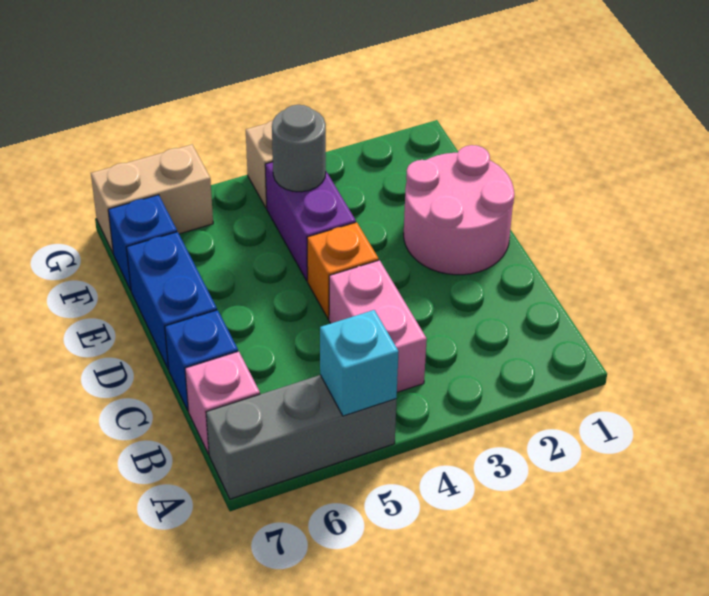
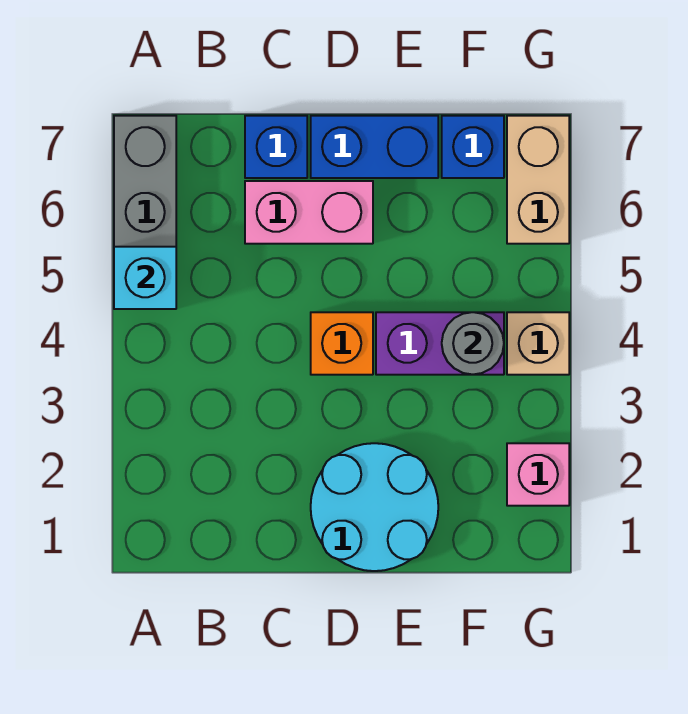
pink 1x2 brick [329,260,427,392] -> pink 1x2 brick moved to [245,181,373,244]
pink 1x1 brick [185,351,260,454] -> pink 1x1 brick moved to [507,443,569,506]
pink 2x2 round brick [404,145,514,275] -> cyan 2x2 round brick [311,443,438,571]

